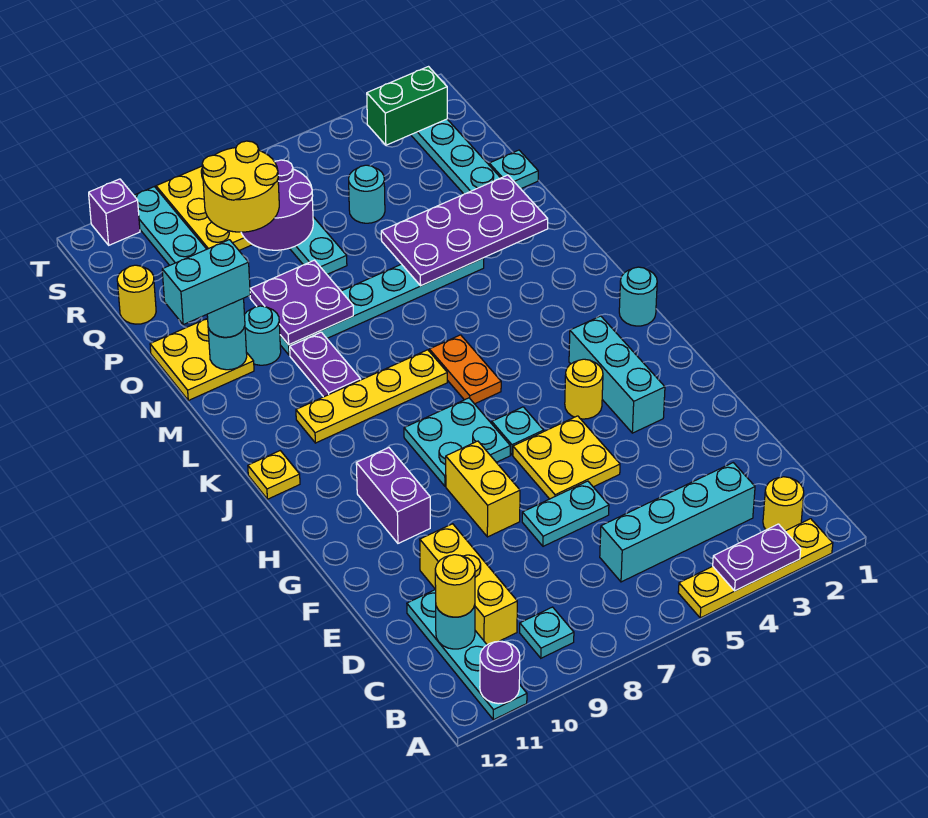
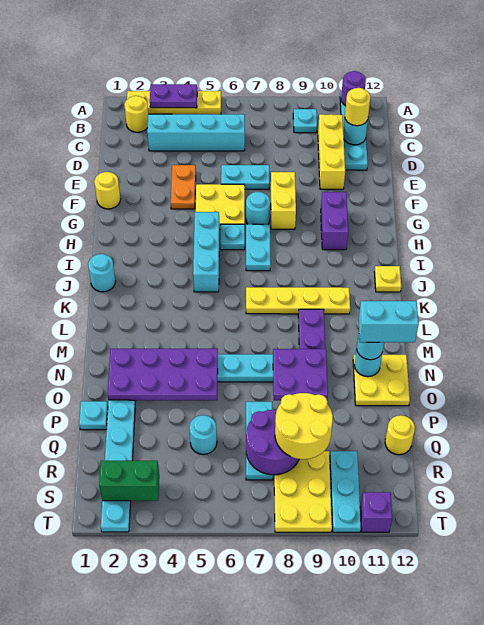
cyan 1x3 brick [569,316,665,433] -> cyan 1x3 brick moved to [193,212,219,292]
yellow 1x1 round brick [565,359,603,419] -> yellow 1x1 round brick moved to [94,172,121,209]
cyan 2x2 plate [404,398,510,486] -> cyan 1x2 plate [246,224,271,271]
orange 1x2 plate [429,335,501,404] -> orange 1x2 plate moved to [171,165,196,209]
cyan 1x1 round brick [244,306,281,365] -> cyan 1x1 round brick moved to [246,192,270,224]

